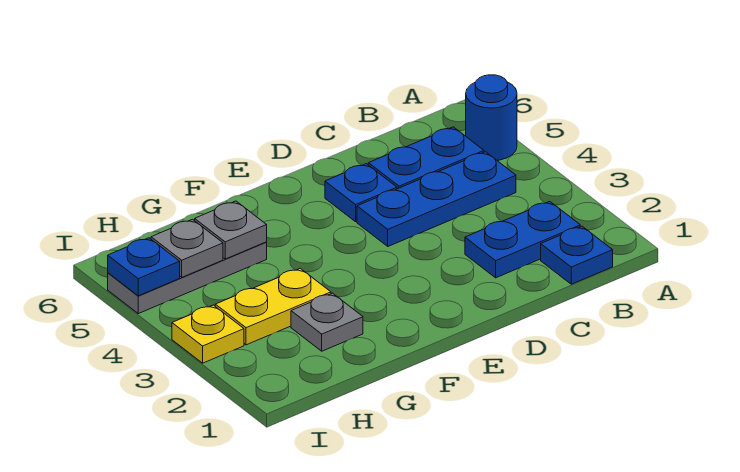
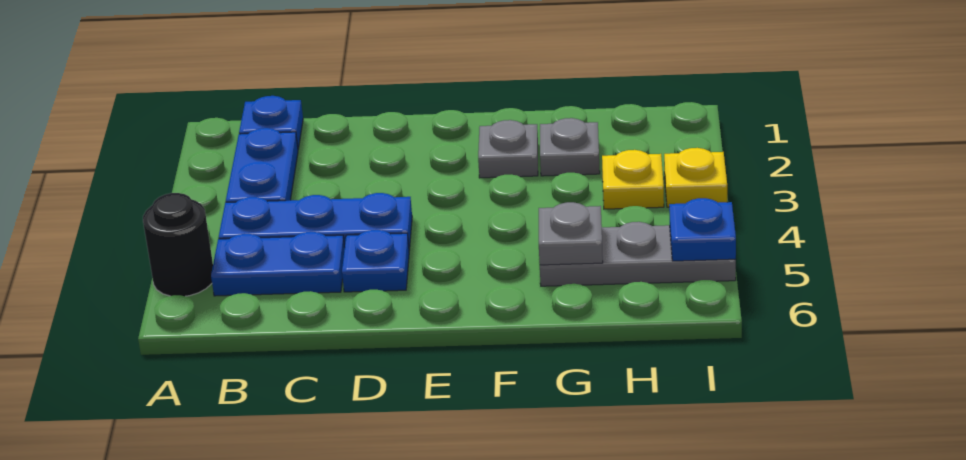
blue 1x1 round brick [466,75,517,160] -> black 1x1 round brick [143,193,213,296]
blue 1x2 plate [465,201,580,278] -> blue 1x2 plate turned to [226,128,298,202]
yellow 1x2 plate [215,268,331,345] -> yellow 1x1 plate [602,150,664,209]
grey 1x1 plate [151,219,223,277] -> grey 1x1 plate moved to [478,120,538,178]

